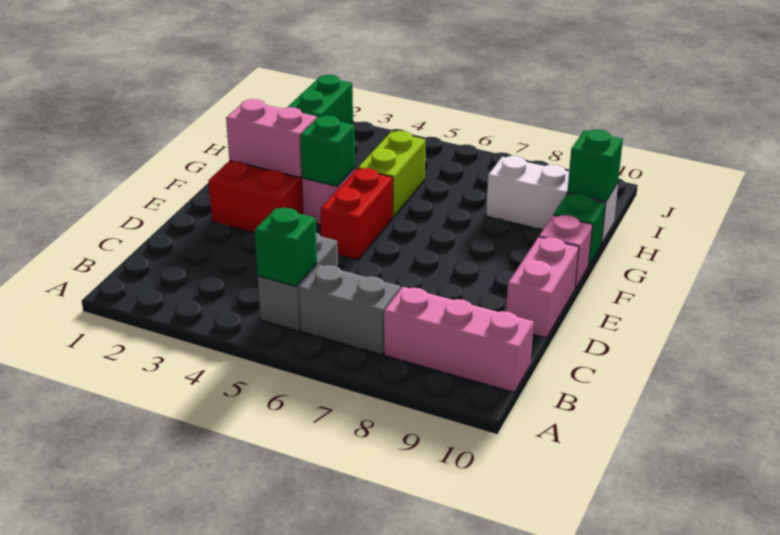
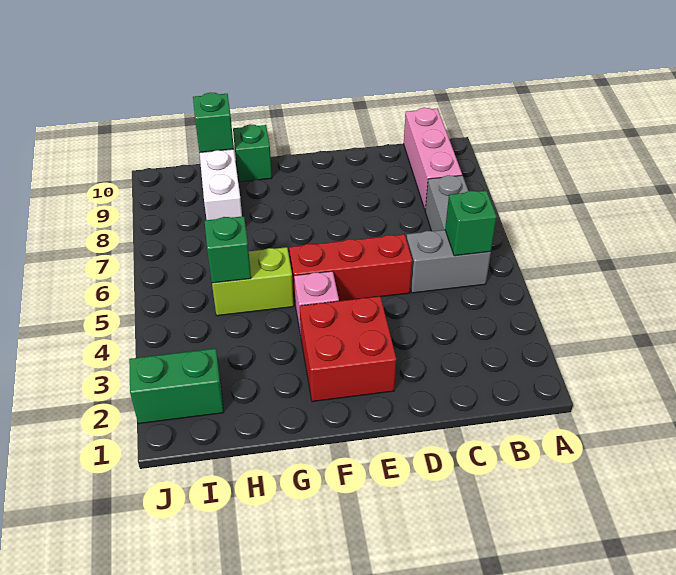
pink 1x2 brick [506,237,579,338] -> none
red 1x2 brick [321,168,393,260] -> red 1x3 brick [289,234,412,305]
pink 1x2 brick [226,99,317,177] -> none
green 1x1 brick [300,116,355,186] -> green 1x1 brick moved to [205,216,251,283]
pink 1x1 brick [539,215,593,289] -> none

